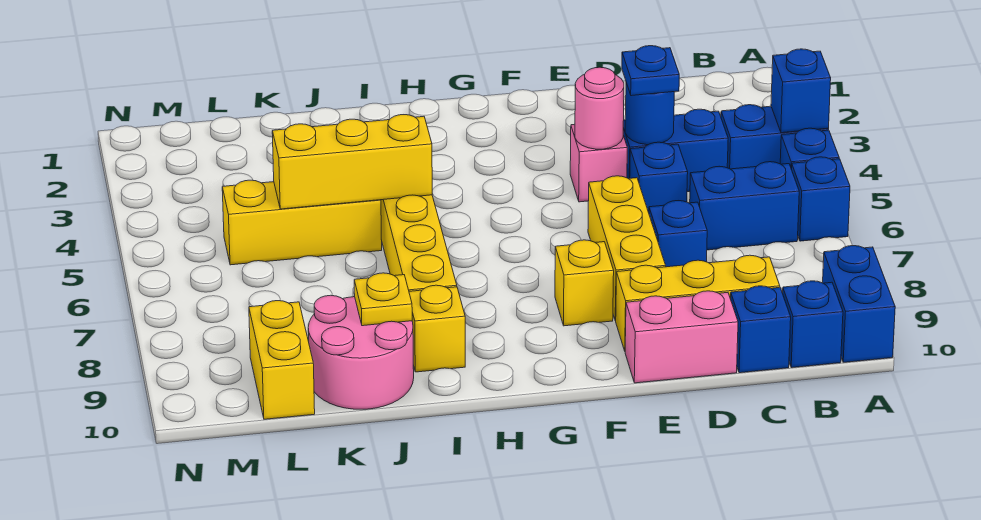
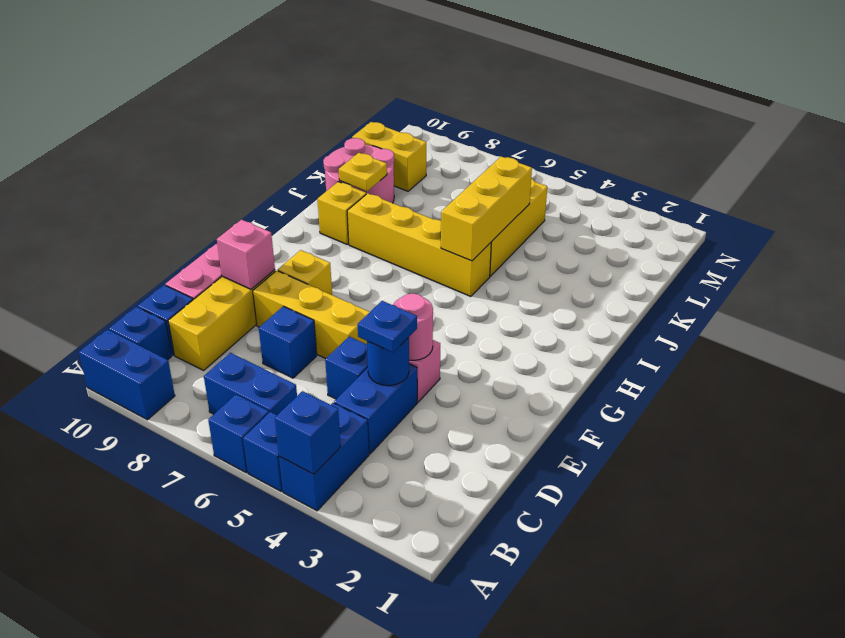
blue 1x2 brick [690,162,799,250] -> blue 1x2 brick turned to [204,353,297,415]
none -> pink 1x1 brick [217,220,275,289]

